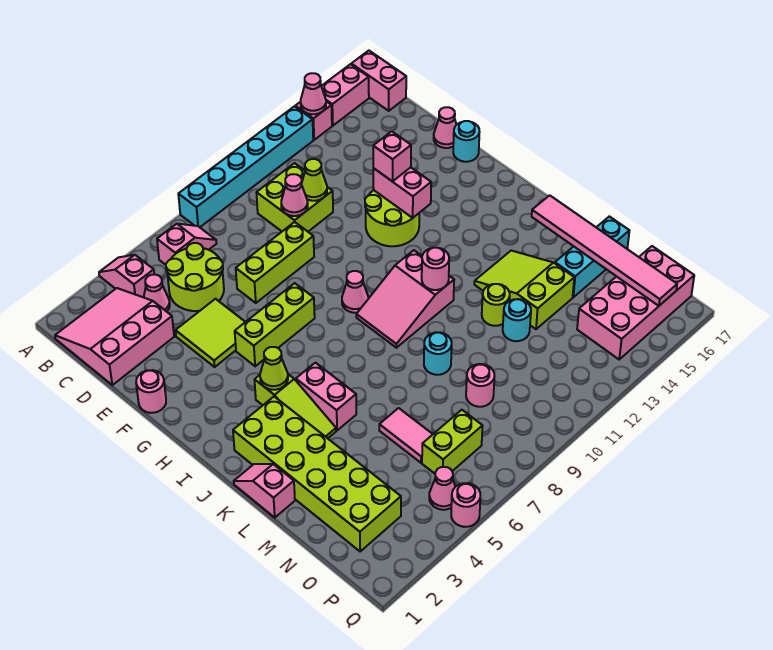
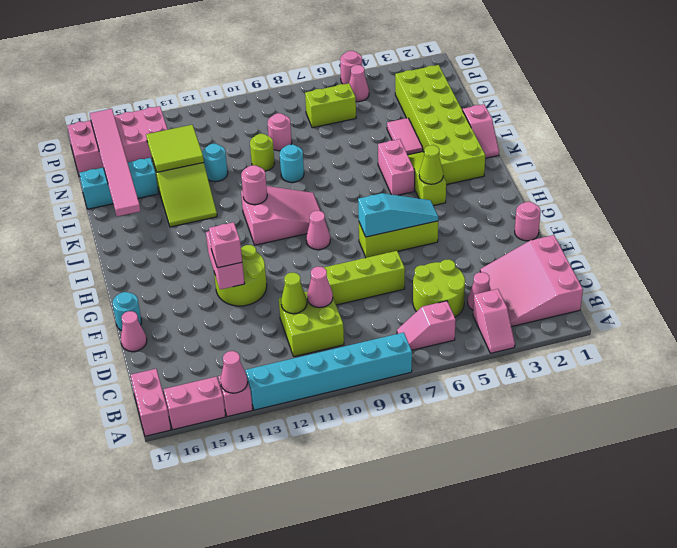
pink 3x3 slope [55,288,174,385] -> pink 3x3 slope turned to [480,235,583,327]
lime 2x2 tile [175,299,245,367] -> lime 2x2 tile moved to [146,125,204,172]
none -> cyan 1x3 slope [358,193,438,237]
lime 1x1 round brick [482,284,510,326] -> lime 1x1 round brick moved to [250,134,275,171]
pink 1x2 tile [379,408,433,463] -> pink 1x2 tile moved to [387,118,423,155]

